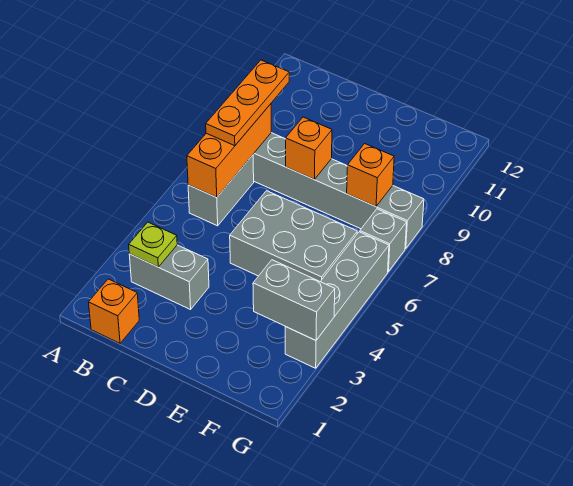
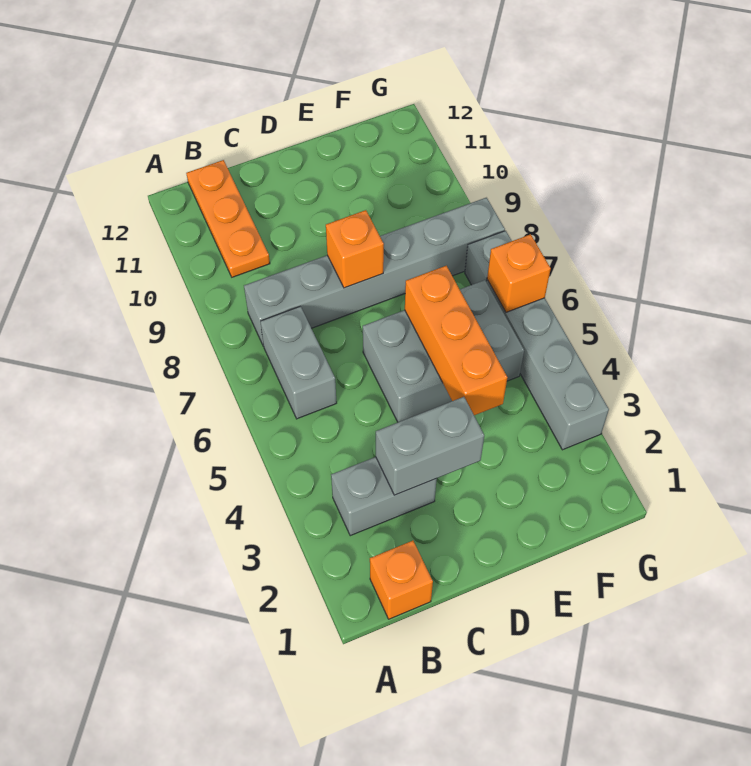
lime 1x1 plate [129,222,177,267] -> none
orange 1x3 brick [187,104,271,197] -> orange 1x3 brick moved to [405,266,507,415]
orange 1x3 plate [206,60,289,146] -> orange 1x3 plate moved to [186,160,270,277]
grey 1x2 brick [253,260,335,340] -> grey 1x2 brick moved to [376,397,484,495]
orange 1x1 brick [347,144,394,207] -> orange 1x1 brick moved to [487,234,551,312]

